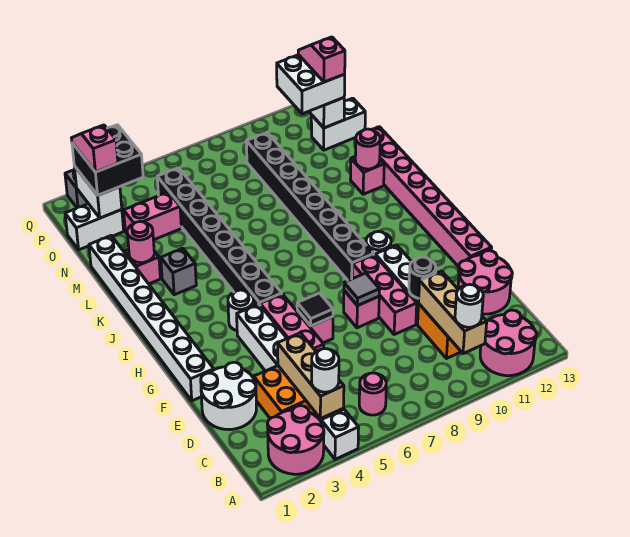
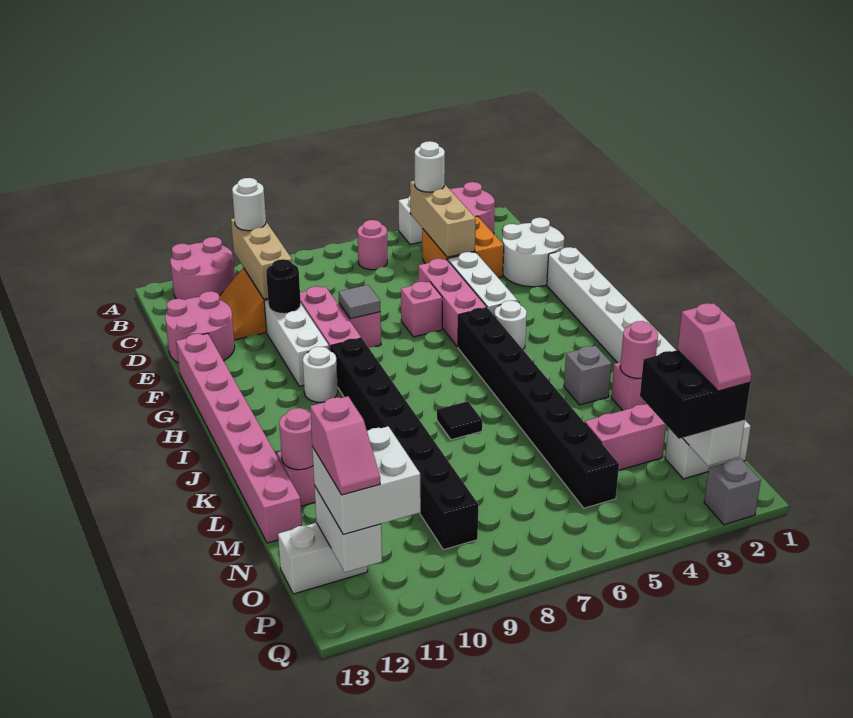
black 1x1 tile [297,293,333,326] -> black 1x1 tile moved to [437,401,482,440]

